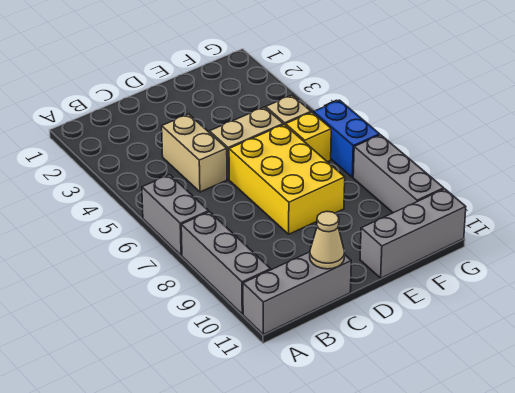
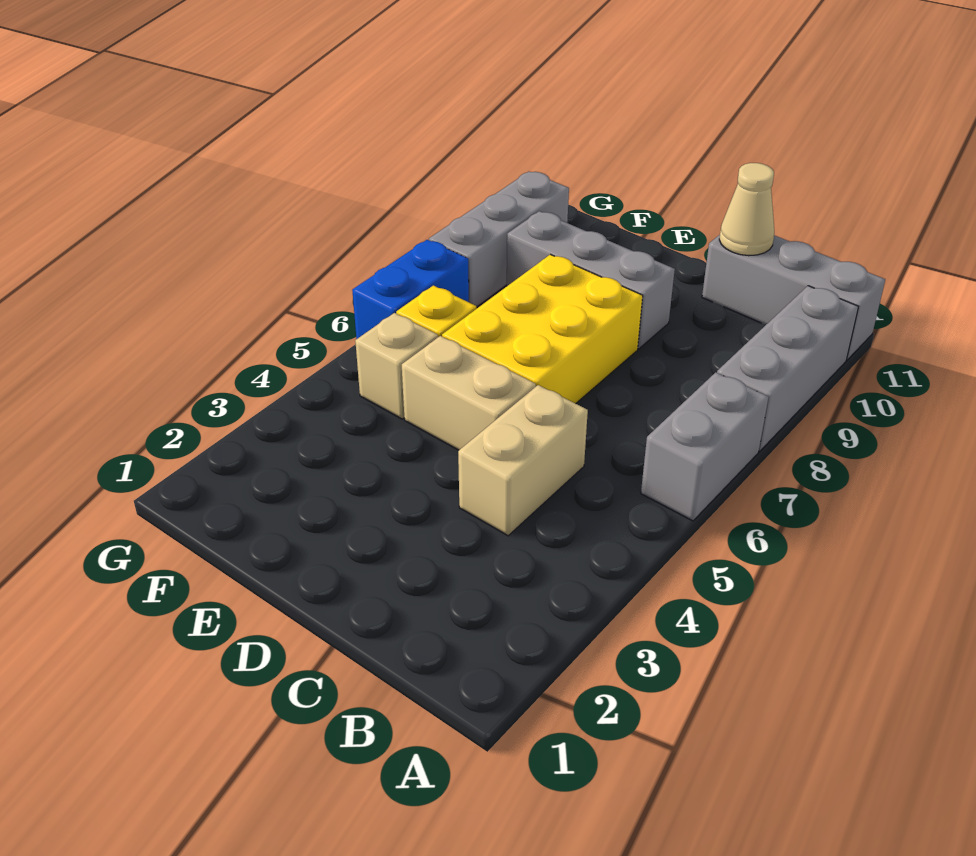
grey 1x3 brick [360,189,466,278] -> grey 1x3 brick moved to [507,211,675,349]

